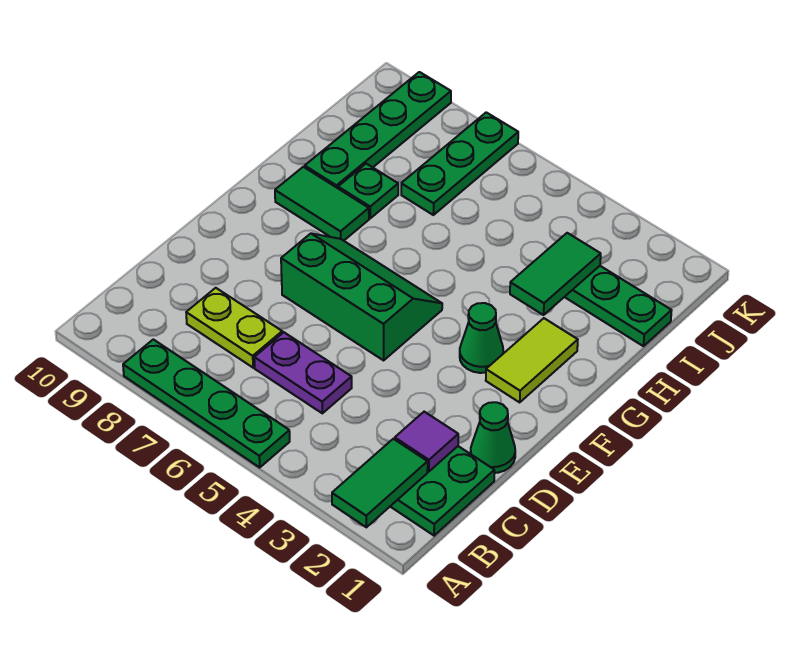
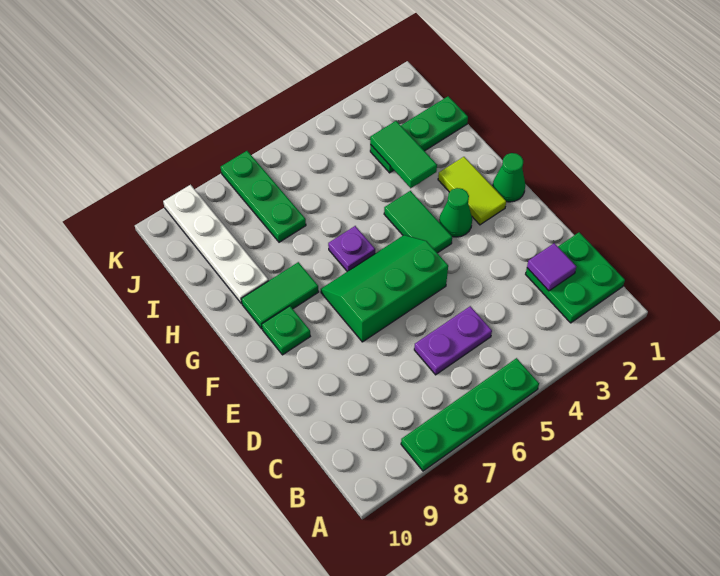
green 1x2 tile [332,439,428,527] -> green 1x2 tile moved to [384,191,452,253]
lime 1x2 plate [186,288,282,368] -> none
green 1x1 cone [470,402,515,473] -> green 1x1 cone moved to [493,153,525,202]
none -> purple 1x1 plate [328,226,375,272]
green 1x1 plate [338,164,398,218] -> green 1x1 plate moved to [262,306,310,355]
green 1x4 plate [305,72,451,188] -> white 1x4 plate [163,185,269,303]

